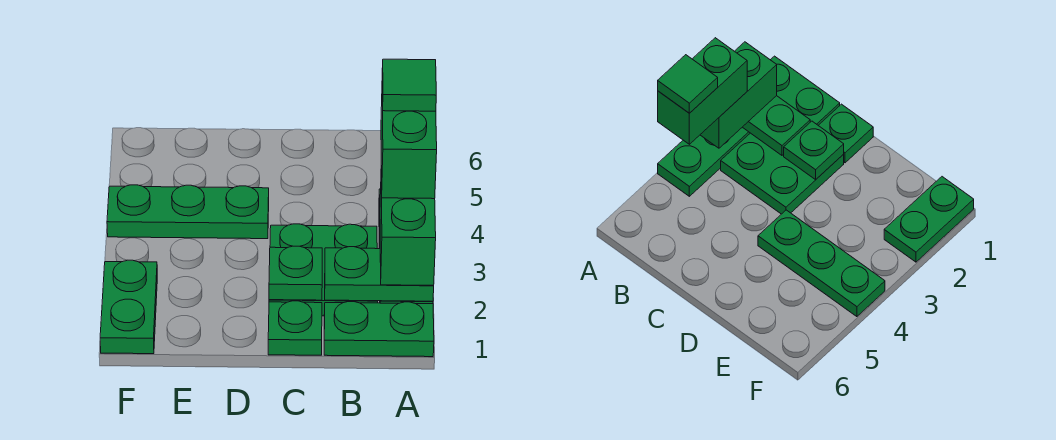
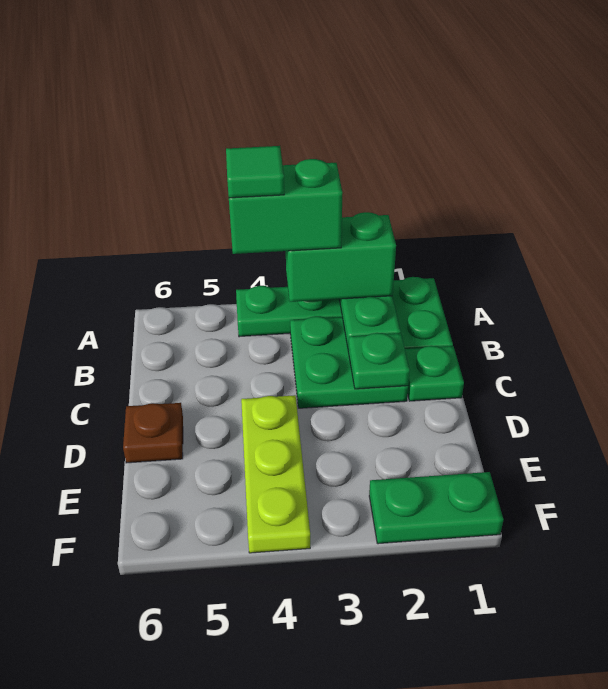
green 1x3 plate [107,185,269,239] -> lime 1x3 plate [241,395,310,553]
none -> brown 1x1 plate [123,403,183,463]

